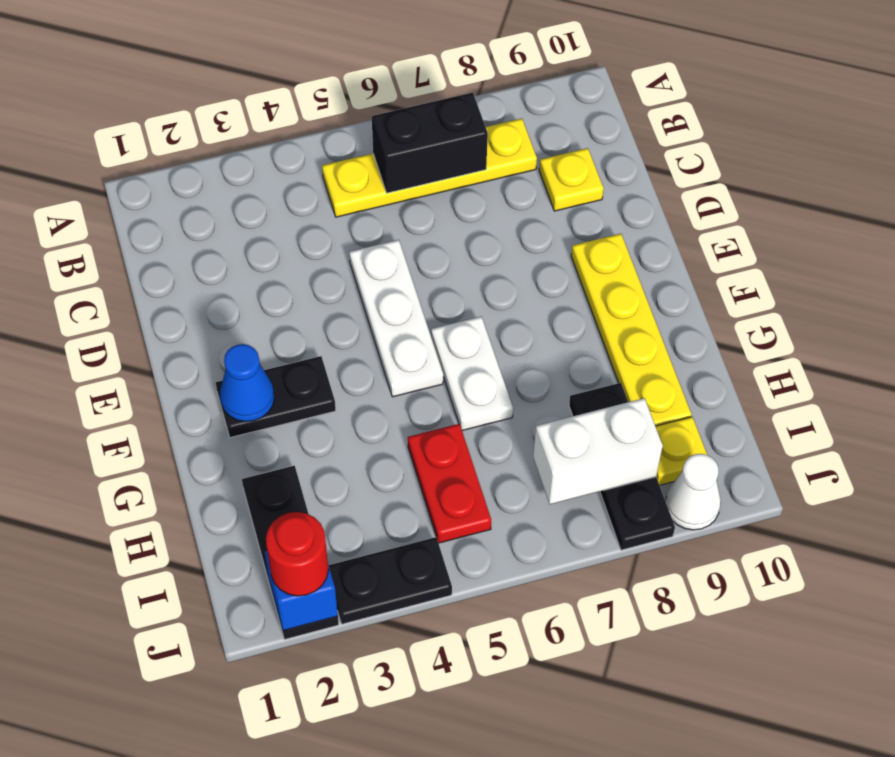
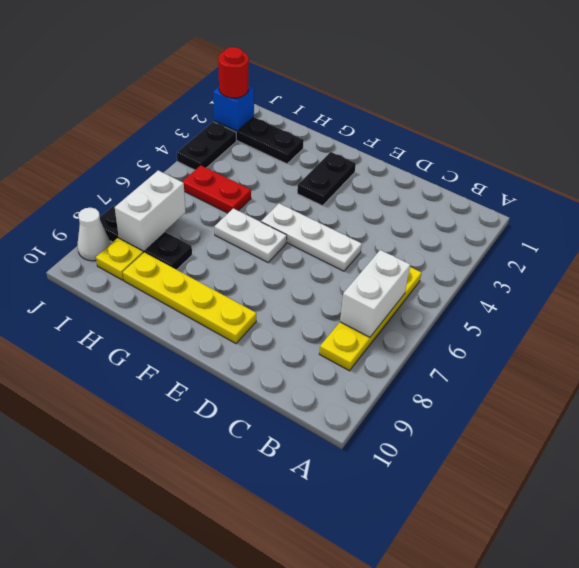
black 1x2 brick [372,93,488,193] -> white 1x2 brick [340,250,410,337]
yellow 1x1 plate [539,148,604,211] -> none
blue 1x1 cone [220,344,274,422] -> none

